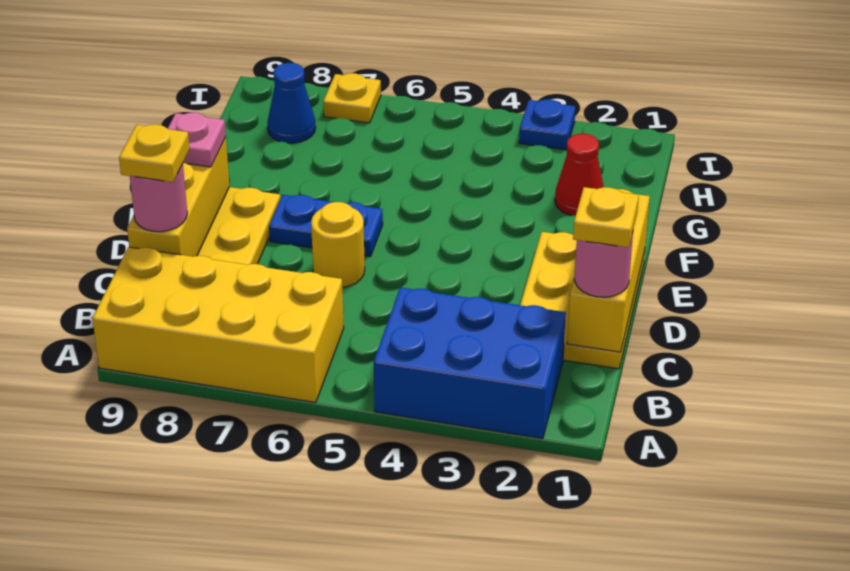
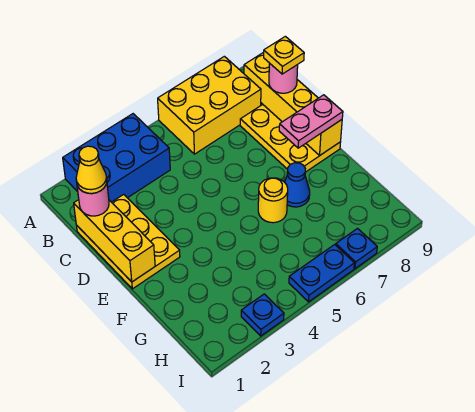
yellow 2x4 brick [92,247,344,403] -> yellow 2x3 brick [158,56,261,154]
yellow 1x1 plate [573,187,639,247] -> yellow 1x1 cone [76,146,107,193]
yellow 1x3 brick [127,137,229,257] -> yellow 1x4 brick [244,52,342,156]
yellow 1x1 round brick [311,202,365,287] -> yellow 1x1 round brick moved to [258,178,288,223]
blue 1x2 plate [269,195,383,256] -> blue 1x2 plate moved to [289,245,354,302]
pink 1x1 plate [168,113,226,167] -> pink 1x2 plate [279,95,343,148]
red 1x1 cone [555,134,604,216] -> none
blue 1x1 cone [267,63,316,143] -> blue 1x1 cone moved to [285,163,310,207]
yellow 1x1 plate [323,73,381,123] -> blue 1x1 plate [336,229,377,269]

